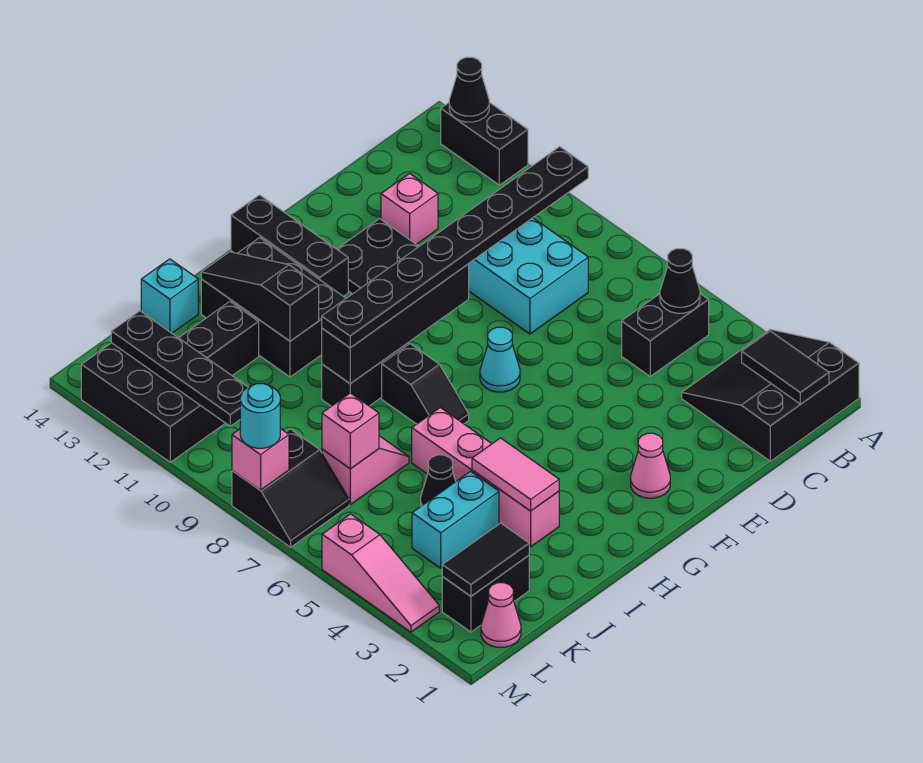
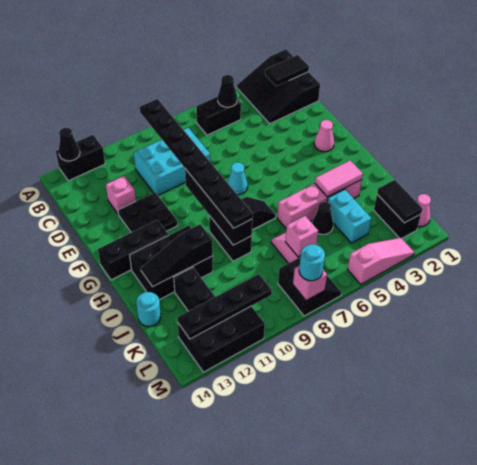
black 1x2 brick [622,294,709,376] -> black 1x2 brick turned to [196,97,241,135]
cyan 1x1 brick [141,259,198,333] -> cyan 1x1 round brick [136,292,161,327]

